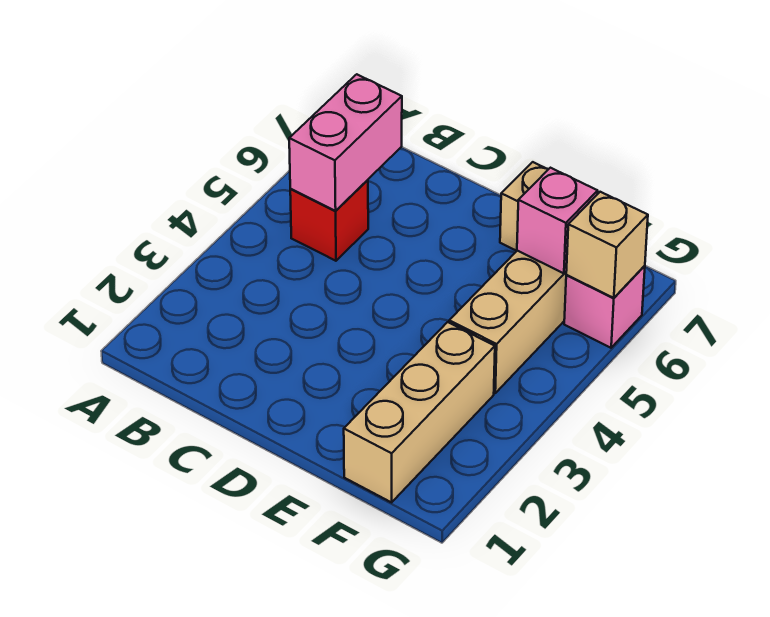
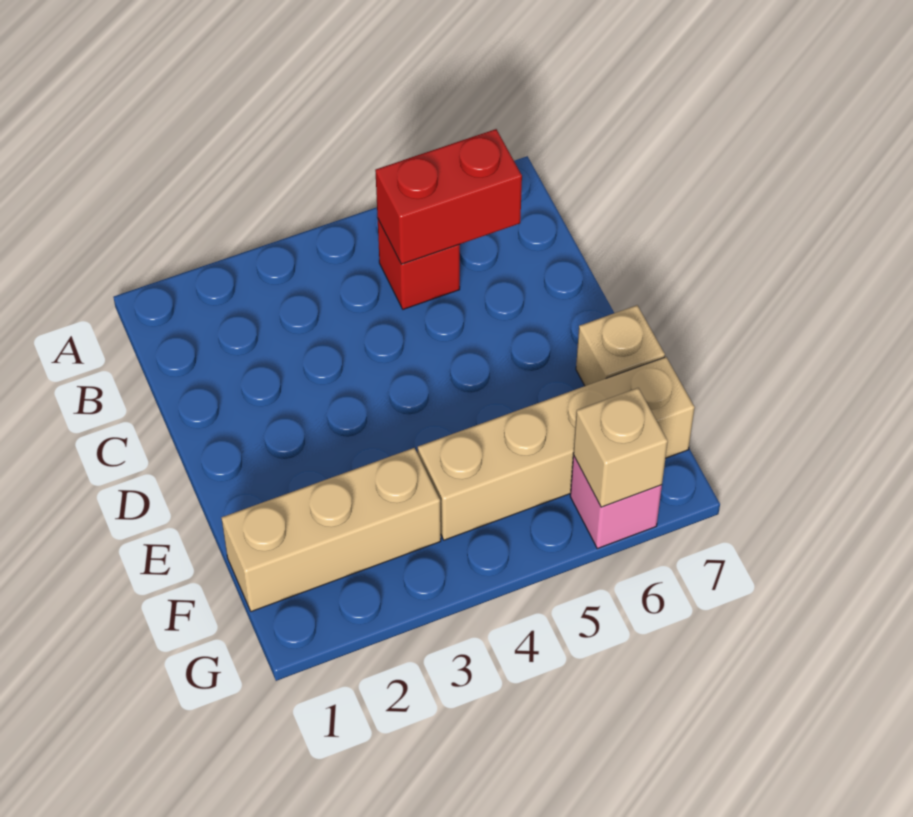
pink 1x2 brick [289,74,402,211] -> red 1x2 brick [375,129,522,264]
pink 1x1 brick [517,168,598,273] -> none

